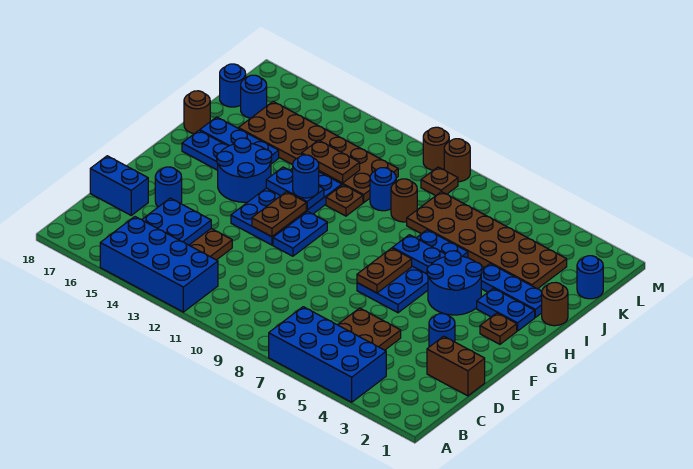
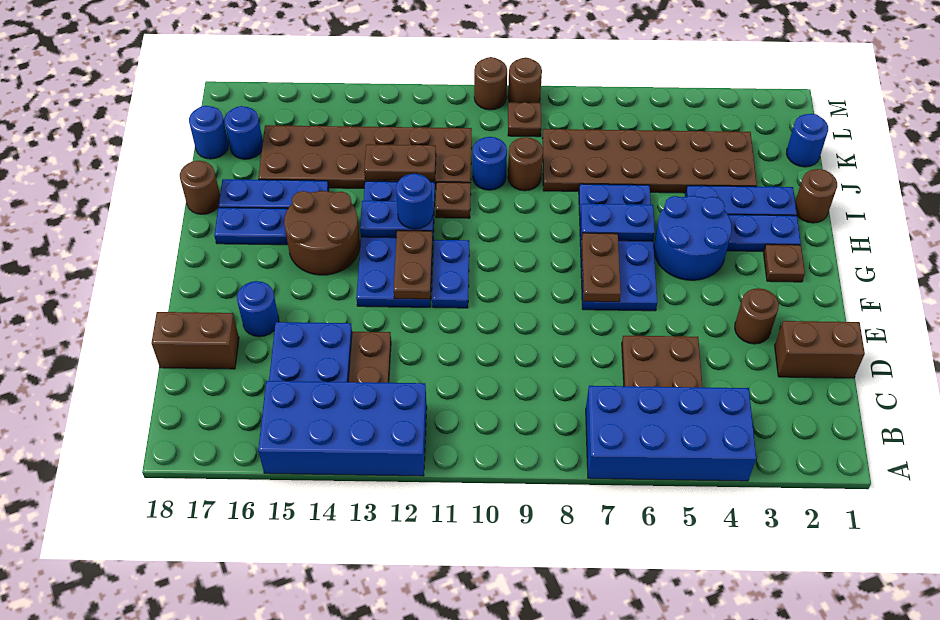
blue 1x2 brick [90,156,148,215] -> brown 1x2 brick [152,312,239,369]
blue 1x1 round brick [429,314,455,347] -> brown 1x1 round brick [735,288,779,344]
blue 2x2 round brick [217,138,272,202] -> brown 2x2 round brick [284,191,360,275]

